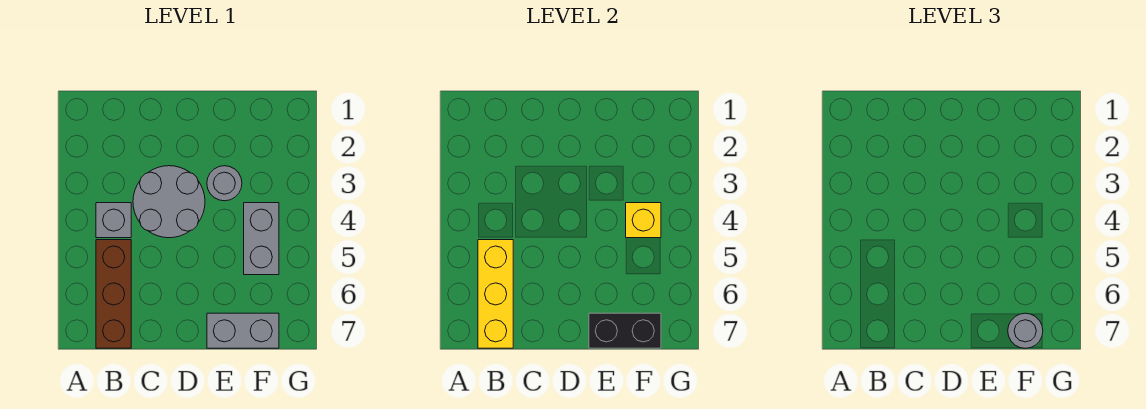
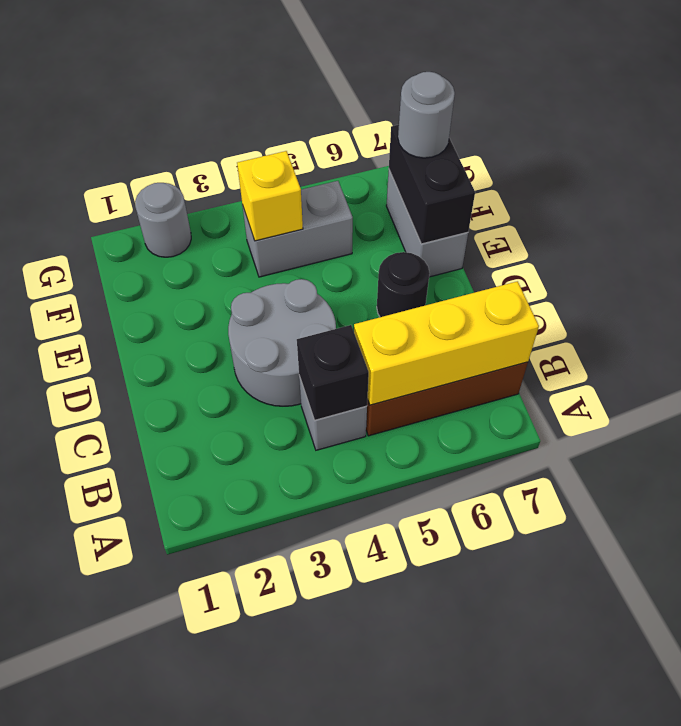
none -> black 1x1 brick [297,325,369,420]
none -> black 1x1 round brick [377,252,430,317]
grey 1x1 round brick [207,166,242,201] -> grey 1x1 round brick moved to [135,183,191,257]

